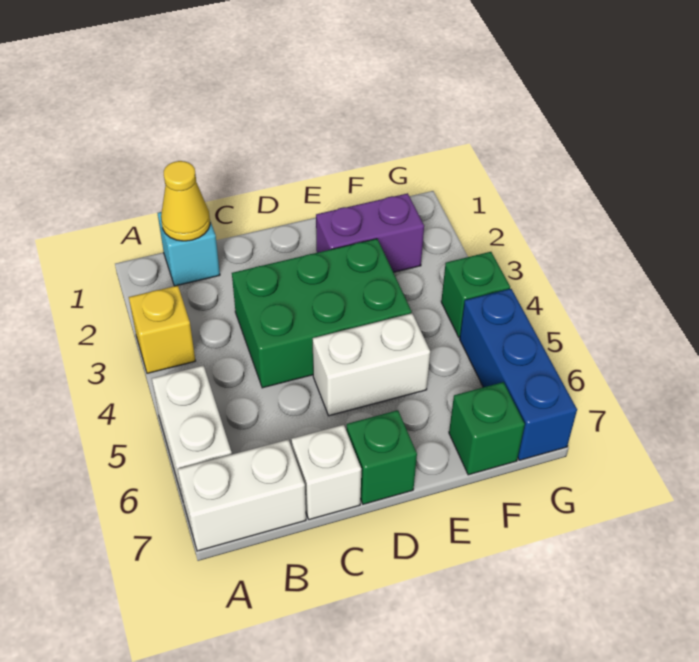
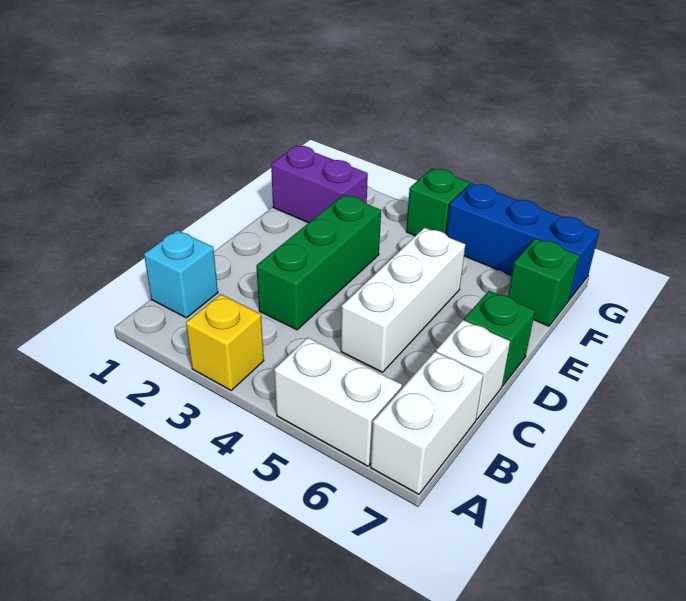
yellow 1x1 cone [161,161,210,241] -> none
green 2x3 brick [232,239,412,388] -> green 1x3 brick [256,195,381,330]
white 1x2 brick [313,313,430,416] -> white 1x3 brick [341,228,465,372]
purple 1x2 brick [316,193,424,272] -> purple 1x2 brick turned to [271,146,368,223]

